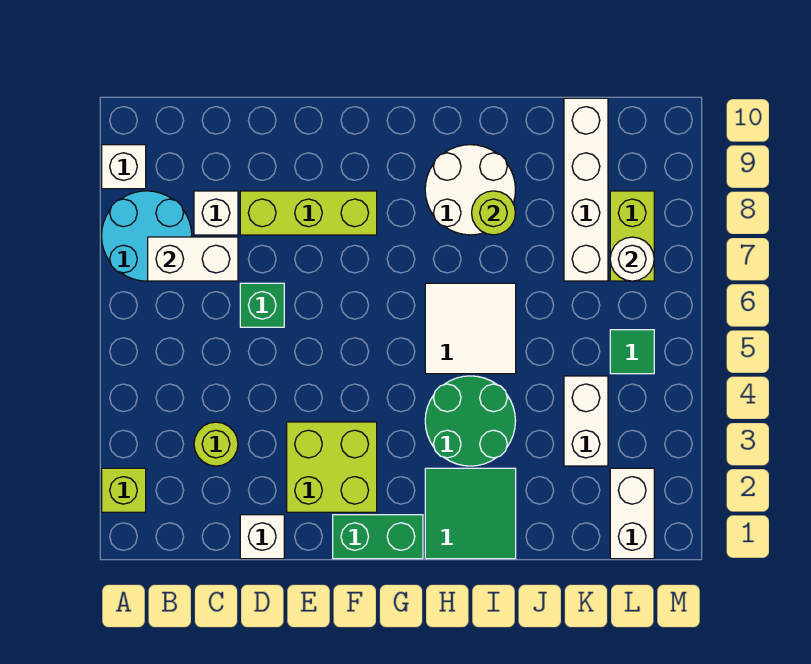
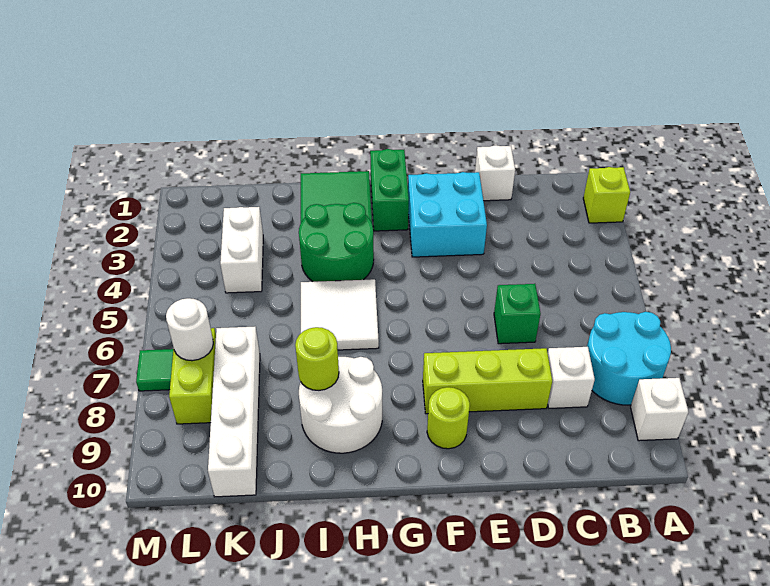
white 1x2 brick [148,237,238,281] -> none
lime 1x1 round brick [194,422,238,466] -> lime 1x1 round brick moved to [427,387,470,449]
lime 2x2 brick [287,422,377,512] -> cyan 2x2 brick [408,172,487,257]
green 1x2 brick [333,515,423,559] -> green 1x2 brick turned to [370,149,409,231]
white 1x2 brick [610,468,654,559] -> none
green 1x1 tile [610,330,654,374] -> green 1x1 tile moved to [136,349,173,391]

